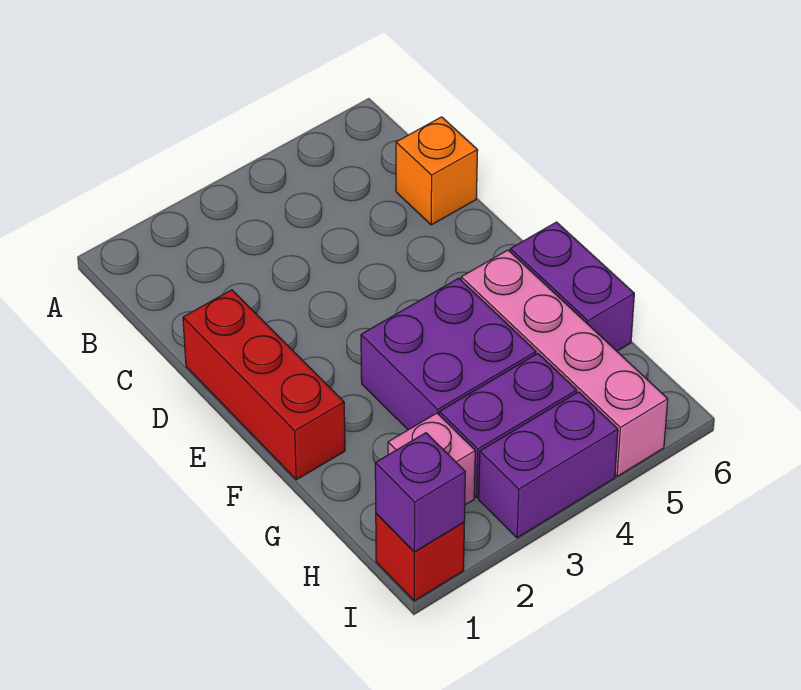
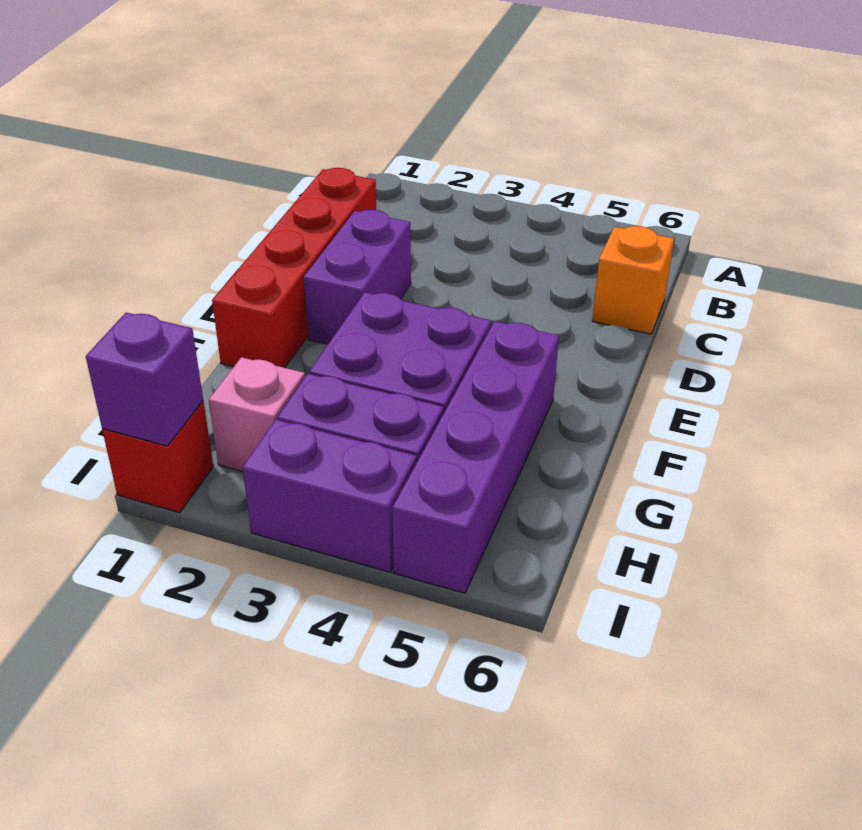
red 1x3 brick [183,290,345,480] -> red 1x4 brick [212,168,376,368]
pink 1x4 brick [461,250,668,476] -> purple 1x4 brick [392,321,559,593]
purple 1x2 brick [510,222,634,351] -> purple 1x2 brick moved to [304,210,411,344]

